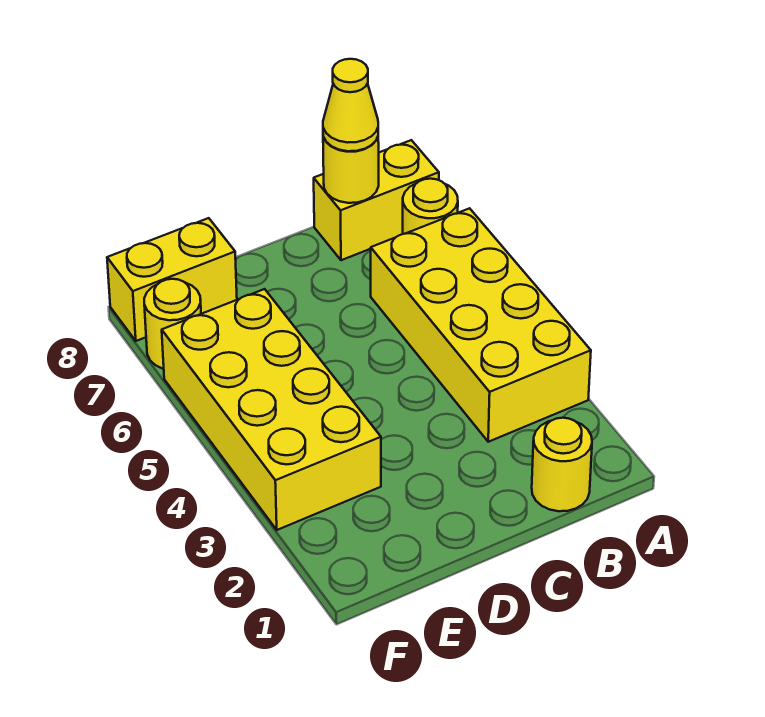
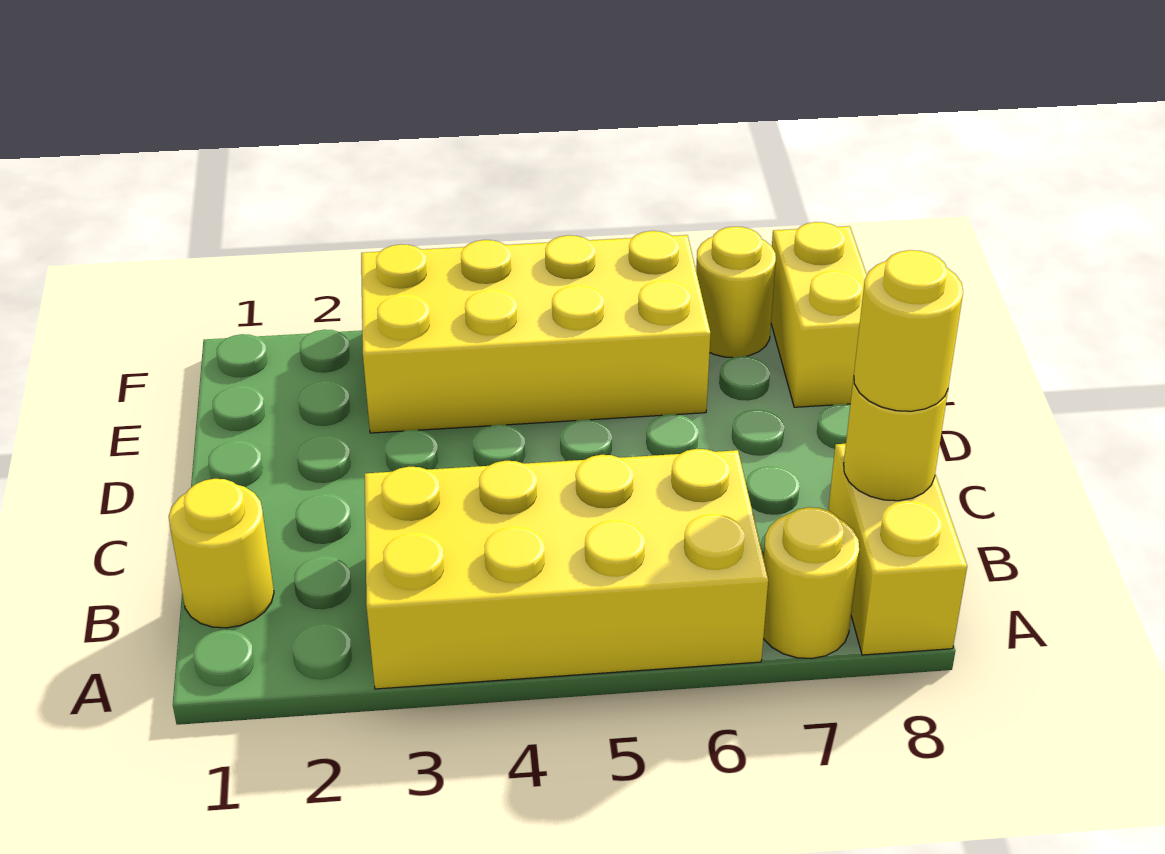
yellow 1x1 cone [323,59,378,151] -> yellow 1x1 round brick [854,250,963,411]

